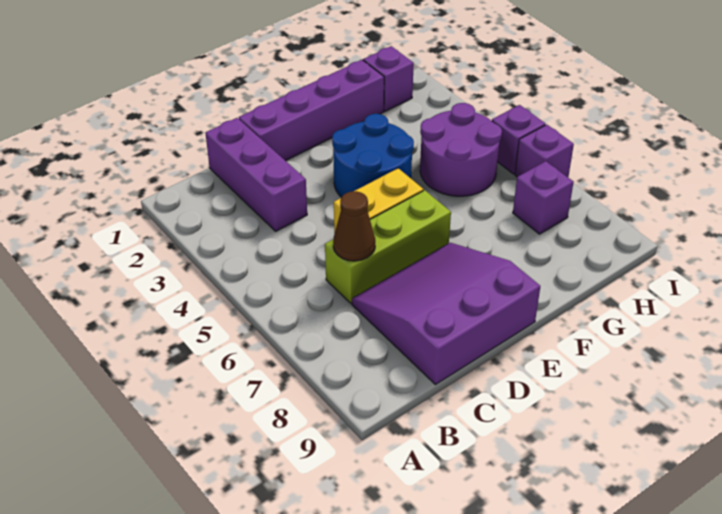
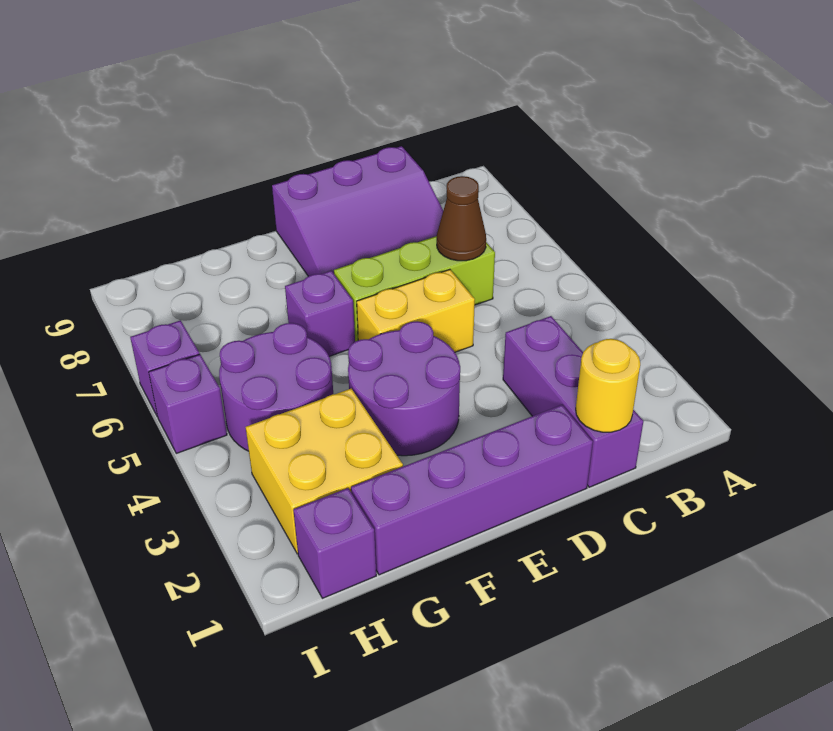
none -> yellow 1x1 round brick [576,339,640,432]
blue 2x2 round brick [332,114,414,197] -> purple 2x2 round brick [348,321,460,456]
none -> yellow 2x2 brick [246,389,403,554]
purple 1x1 brick [513,161,573,234] -> purple 1x1 brick moved to [285,271,355,356]

